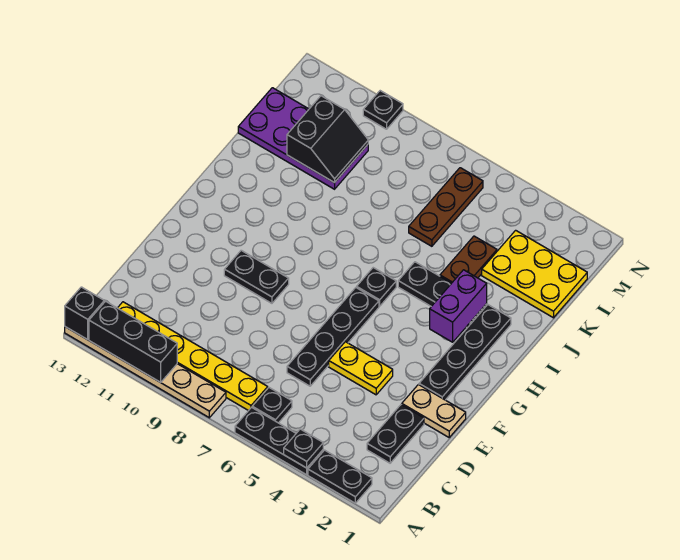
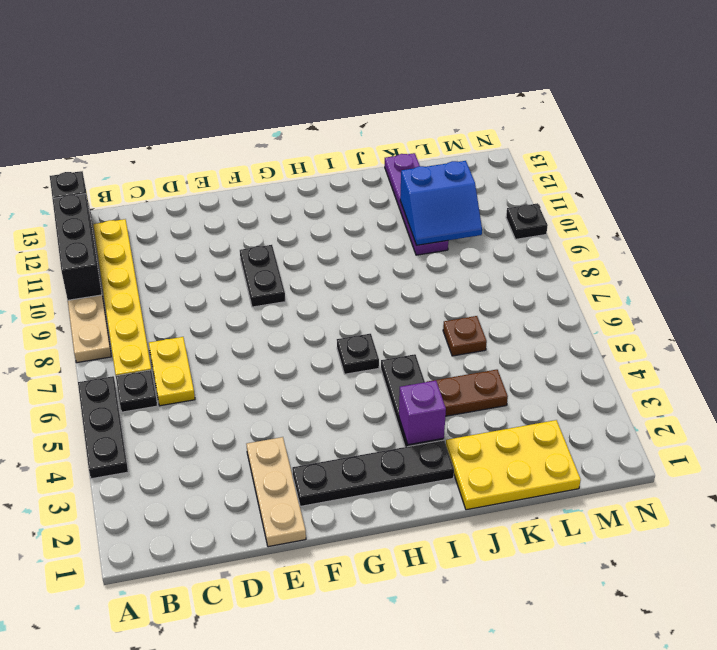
black 1x2 plate [308,450,372,503] -> none
black 1x1 plate [284,429,323,468] -> none
black 1x2 plate [367,405,424,463] -> none
black 1x4 plate [287,288,379,386] -> none
tan 1x2 plate [402,385,466,437] -> tan 1x3 plate [246,437,306,547]
yellow 1x2 plate [329,342,393,395] -> yellow 1x2 plate moved to [149,337,195,406]
purple 1x2 brick [430,270,487,342] -> purple 1x1 brick [399,381,446,445]
yellow 2x3 plate [482,230,587,318] -> yellow 2x3 plate turned to [446,420,581,510]
brown 1x3 plate [409,168,483,246] -> brown 1x1 plate [443,316,487,356]
purple 2x4 plate [238,88,368,189] -> purple 1x4 plate [385,153,448,255]
black 2x2 slope [287,96,368,183] -> blue 2x2 slope [400,161,482,245]

